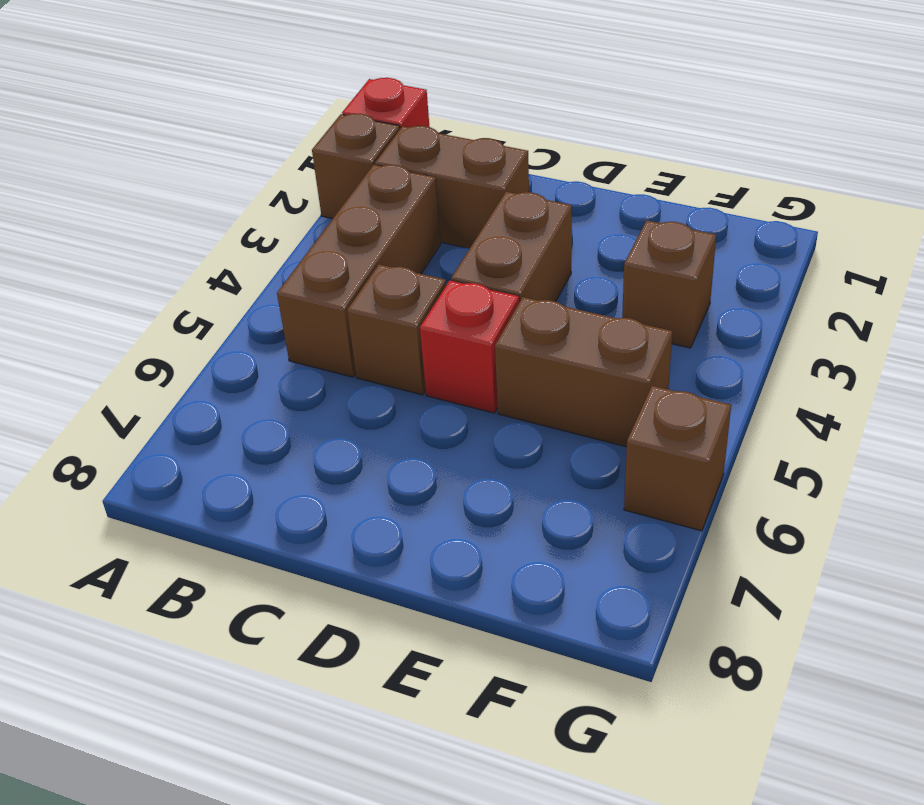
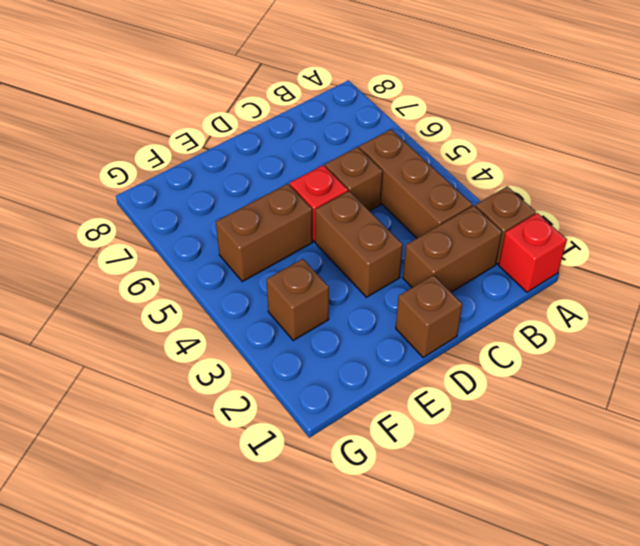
brown 1x1 brick [624,386,731,531] -> brown 1x1 brick moved to [396,275,462,358]

